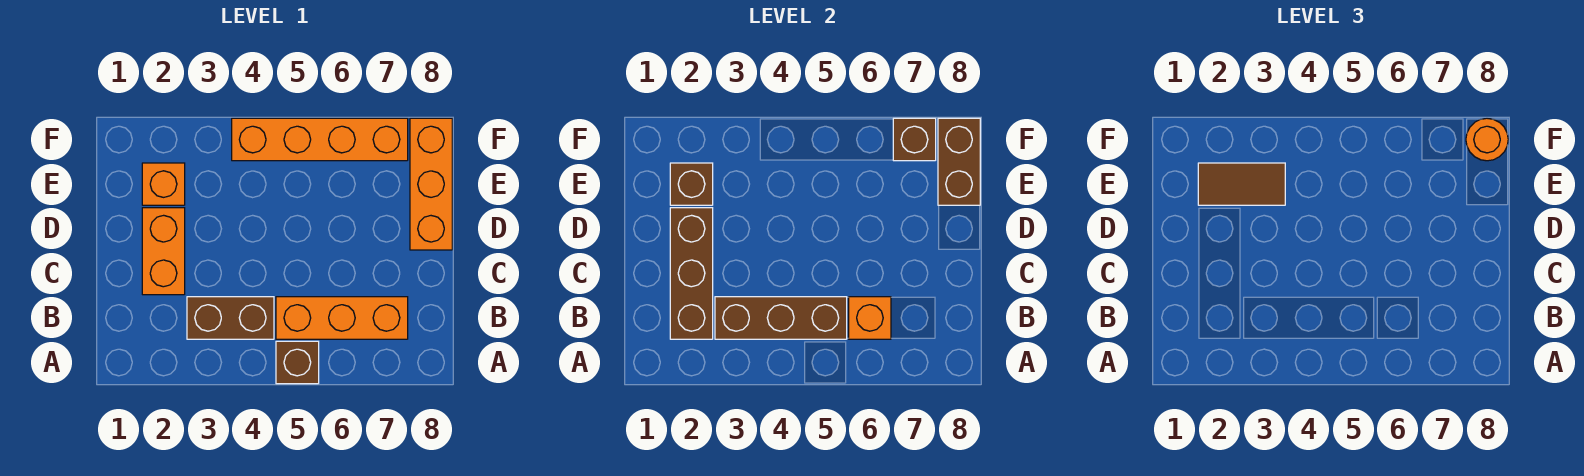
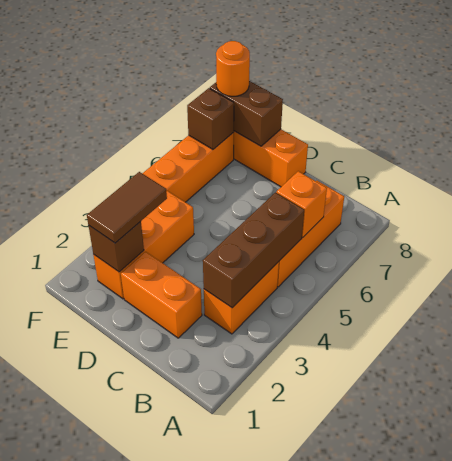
brown 1x1 brick [276,341,319,384] -> none
brown 1x3 brick [670,208,713,339] -> none
brown 1x2 brick [187,297,274,339] -> orange 1x2 brick [204,262,279,334]
orange 1x1 brick [142,163,185,205] -> orange 1x3 brick [93,191,194,299]

